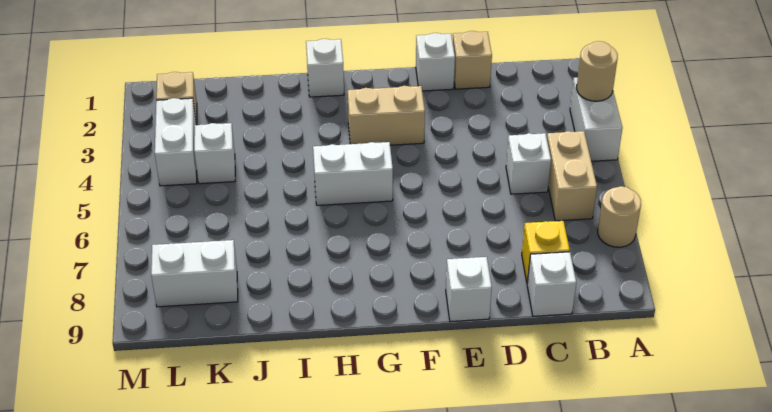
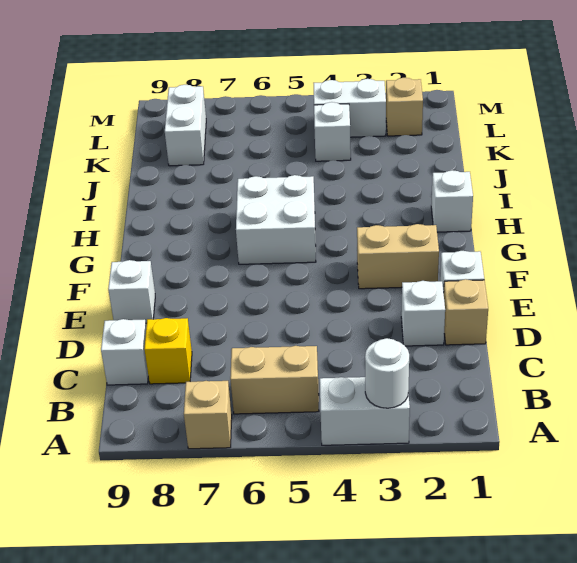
tan 1x1 round brick [577,41,618,101] -> white 1x1 round brick [365,338,409,408]
tan 1x1 round brick [598,186,641,247] -> tan 1x1 brick [184,381,232,449]
white 1x1 brick [506,133,551,194] -> white 1x1 brick moved to [401,281,445,346]
tan 1x2 brick [348,86,425,145] -> tan 1x2 brick turned to [357,224,439,289]
white 1x2 brick [313,142,393,205] -> white 2x2 brick [236,175,316,264]

